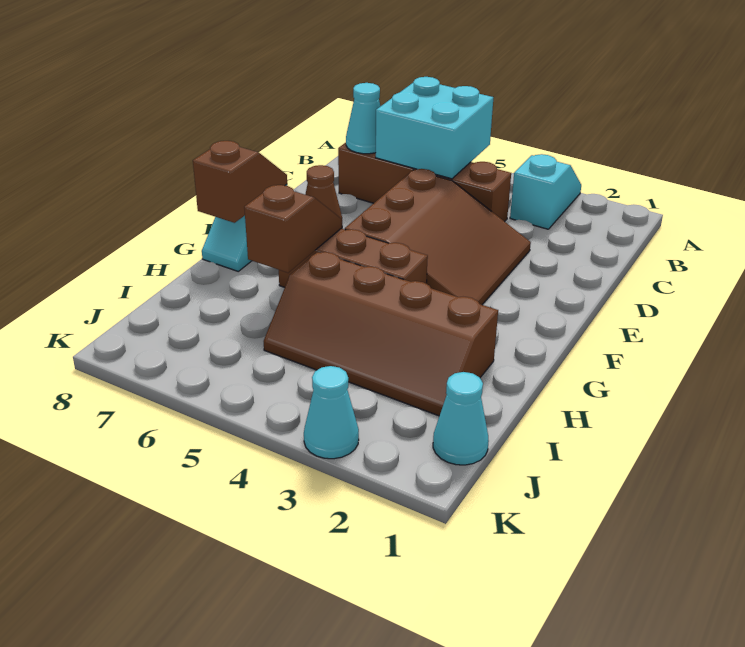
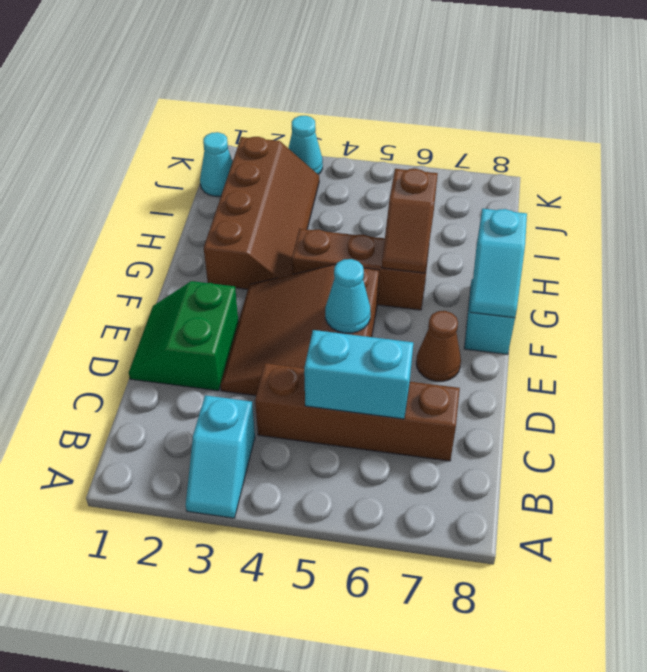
cyan 2x2 brick [376,77,493,179] -> cyan 1x2 brick [304,330,413,419]
cyan 1x1 cone [346,83,380,154] -> cyan 1x1 cone moved to [325,259,371,333]
none -> green 2x2 slope [129,281,238,391]
brown 1x2 slope [193,141,287,223] -> cyan 1x2 slope [470,209,527,318]
brown 2x4 slope [264,252,498,416] -> brown 2x4 slope turned to [204,137,319,289]

